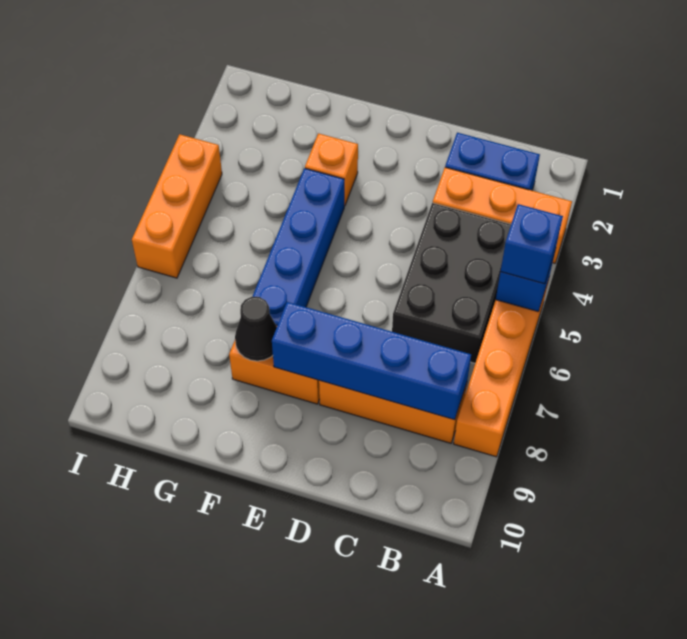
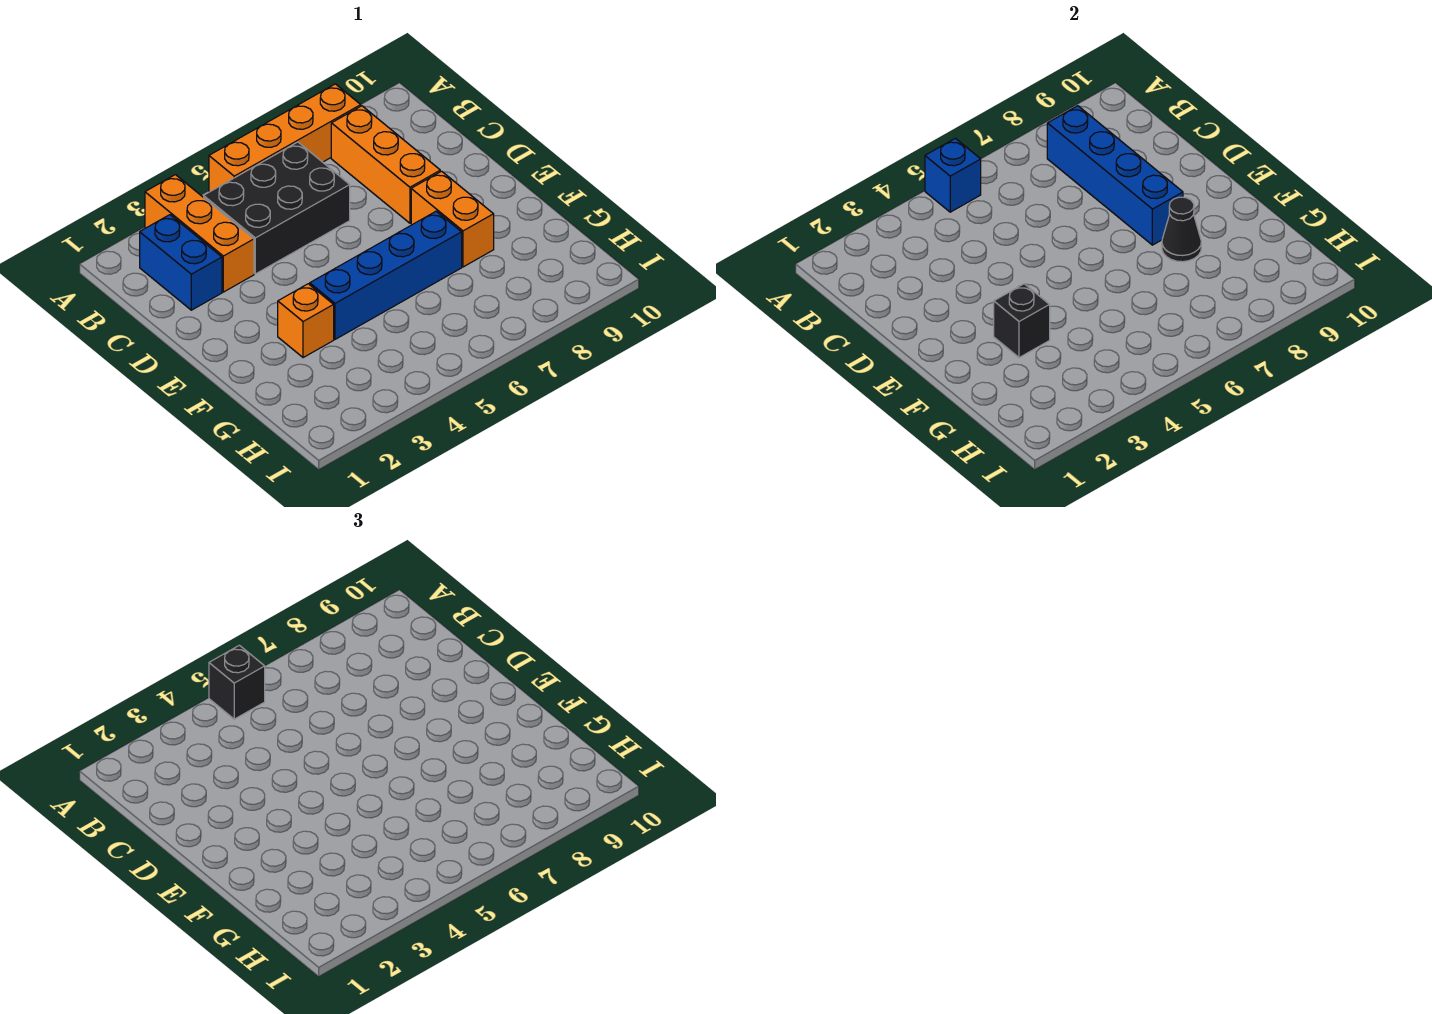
blue 1x1 brick [501,204,563,284] -> black 1x1 brick [209,645,265,719]
none -> black 1x1 brick [994,284,1050,358]
orange 1x3 brick [132,134,222,278] -> none

